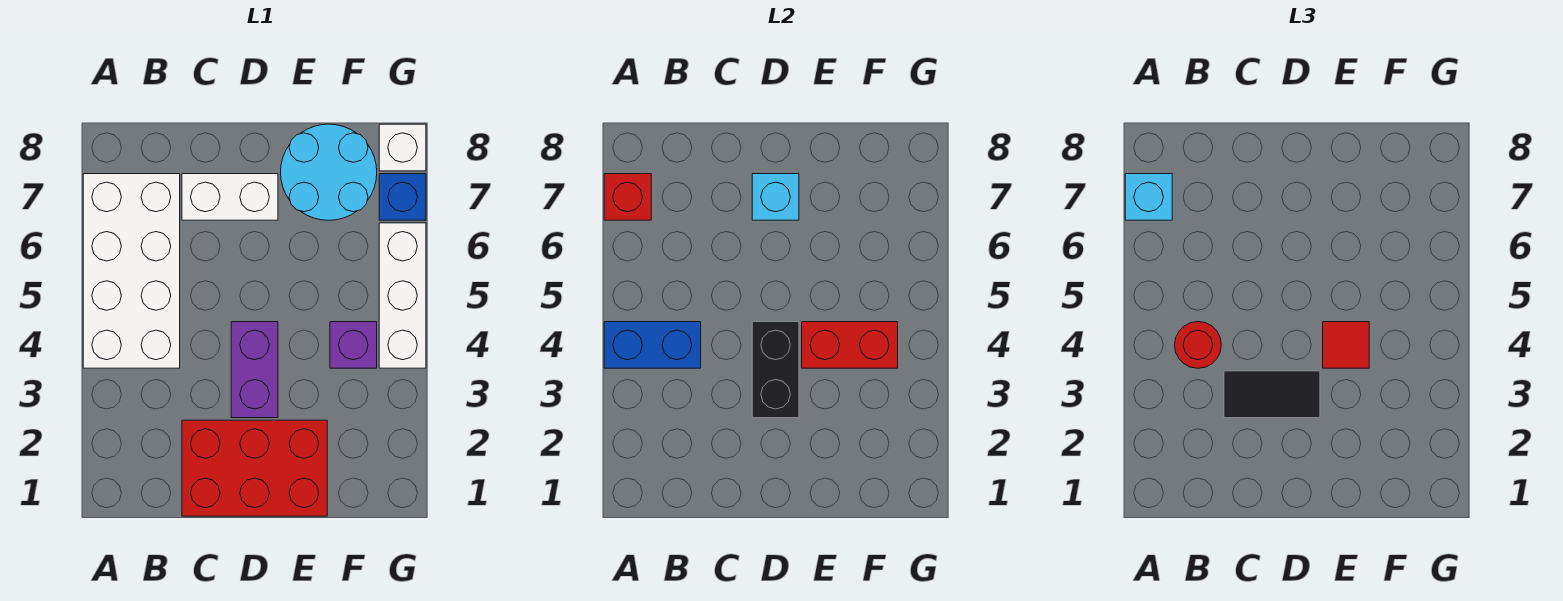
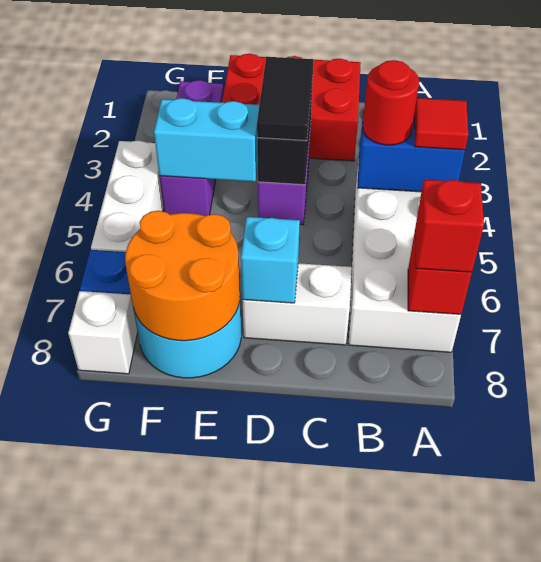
cyan 1x1 brick [1125,174,1172,220] -> red 1x1 brick [415,180,484,272]
black 1x2 tile [1224,371,1320,418] -> black 1x2 tile turned to [257,57,313,140]
red 1x2 brick [802,322,898,368] -> cyan 1x2 brick [154,98,259,182]
red 1x1 tile [1323,322,1369,368] -> red 1x1 tile moved to [414,98,468,150]
none -> orange 2x2 round brick [125,211,240,341]
purple 1x1 brick [330,322,377,368] -> purple 1x3 brick [159,80,224,216]

